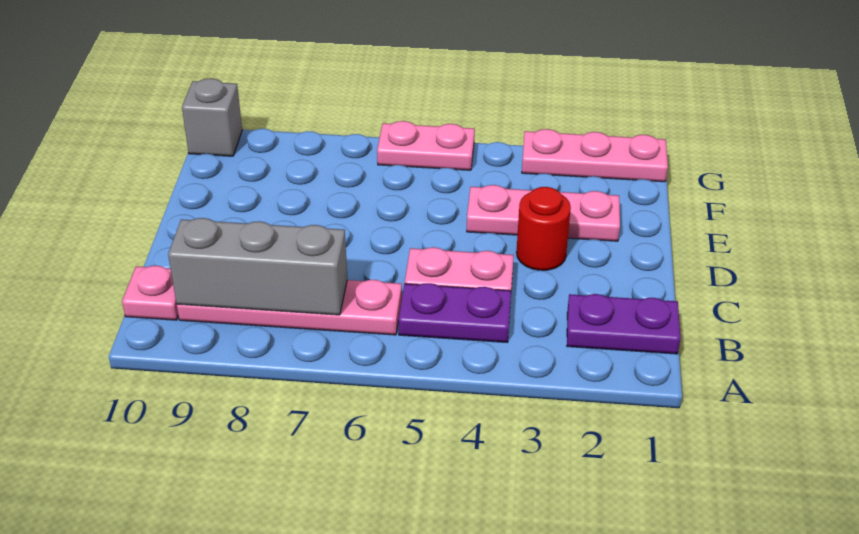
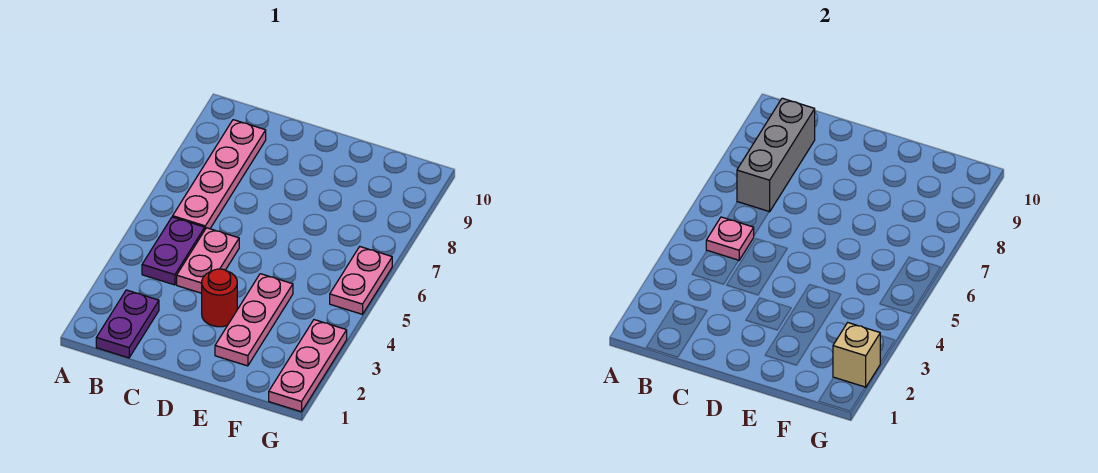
pink 1x1 plate [122,266,178,320] -> pink 1x1 plate moved to [706,217,754,260]
none -> tan 1x1 brick [833,323,880,387]
grey 1x1 brick [182,78,242,156] -> none

